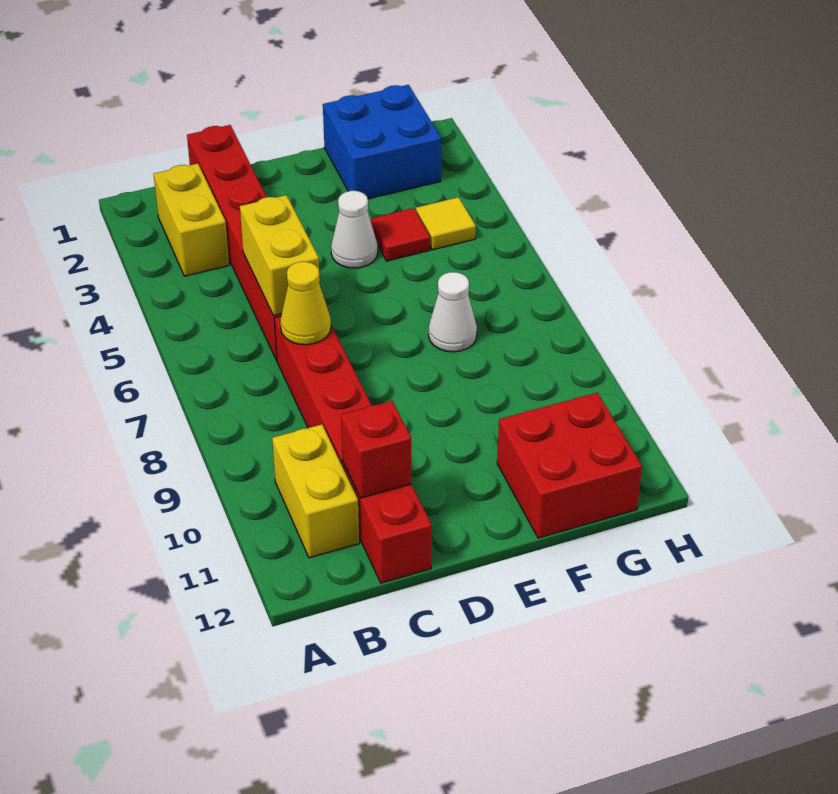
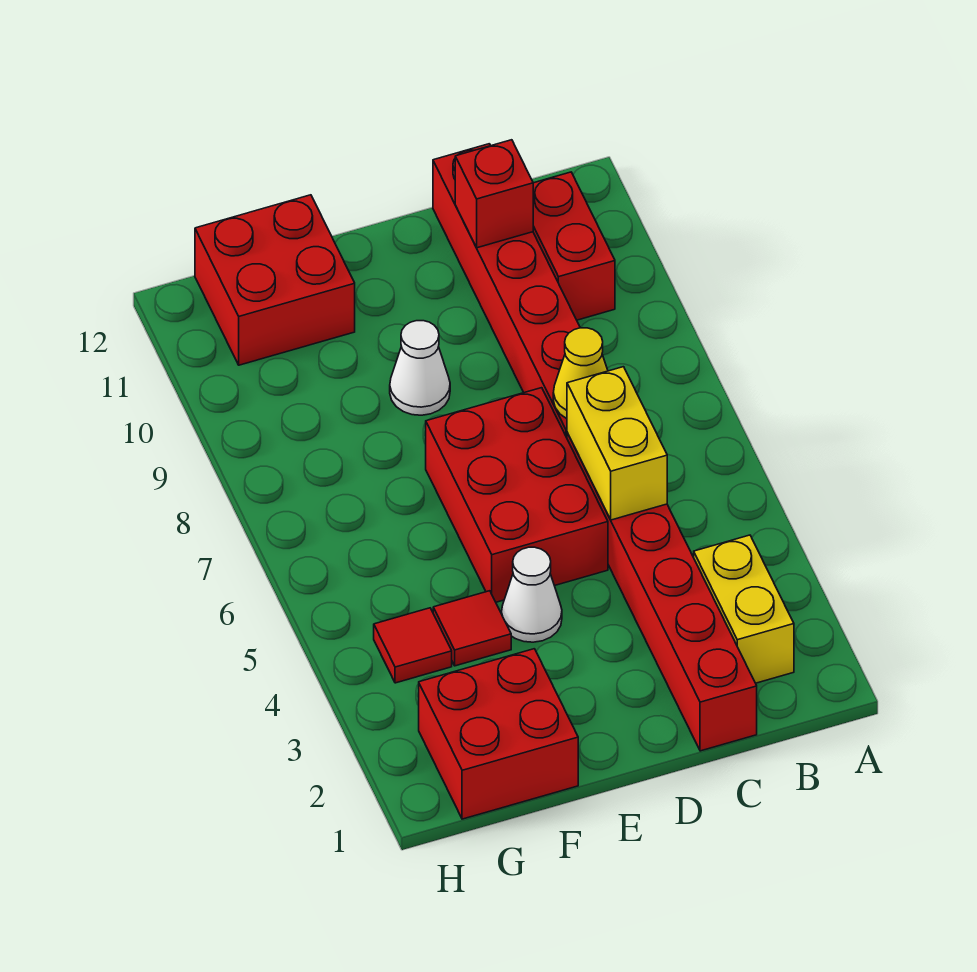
yellow 1x2 brick [272,425,359,558] -> red 1x2 brick [533,172,615,320]
none -> red 2x3 brick [426,388,608,602]
blue 2x2 brick [323,85,441,199] -> red 2x2 brick [419,649,578,819]
white 1x1 cone [429,272,477,352] -> white 1x1 cone moved to [390,321,450,415]
yellow 1x1 tile [416,197,476,250] -> red 1x1 tile [374,608,452,683]

